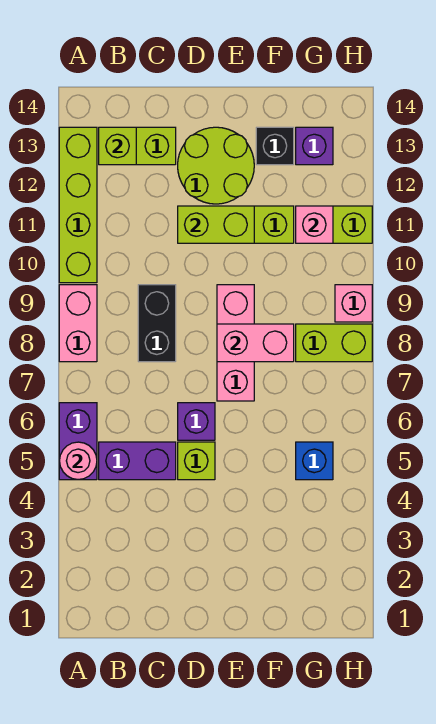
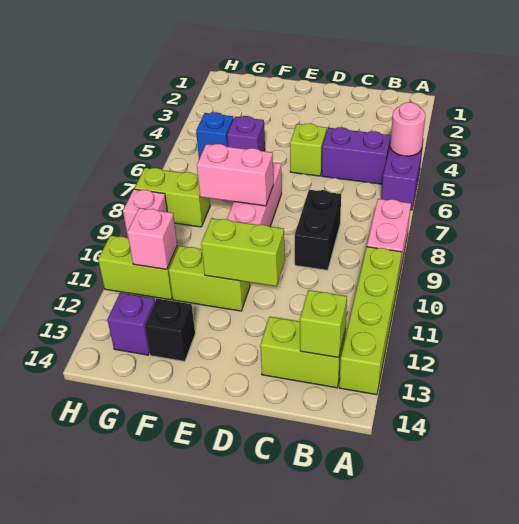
purple 1x1 brick [178,403,215,440] -> purple 1x1 brick moved to [227,116,265,151]
lime 2x2 round brick [178,127,254,204] -> none

